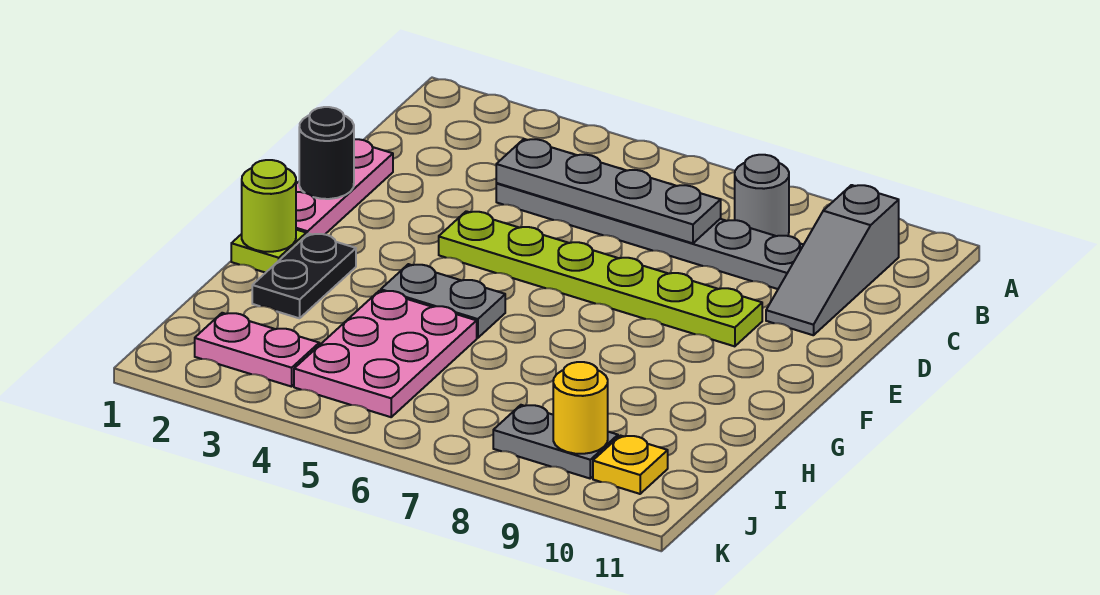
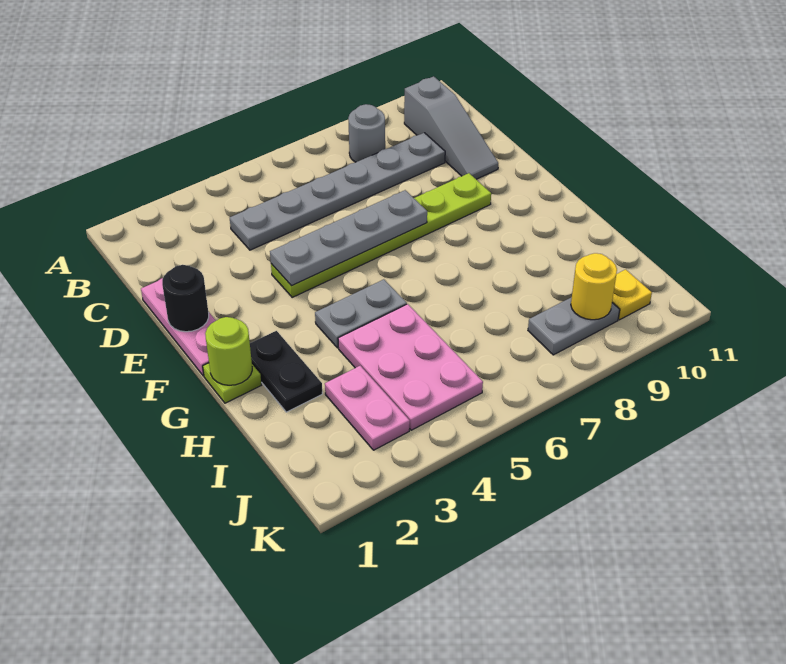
grey 1x4 plate [496,139,721,243] -> grey 1x4 plate moved to [270,190,427,286]
pink 1x2 plate [195,313,319,387] -> pink 1x2 plate turned to [325,366,410,450]

